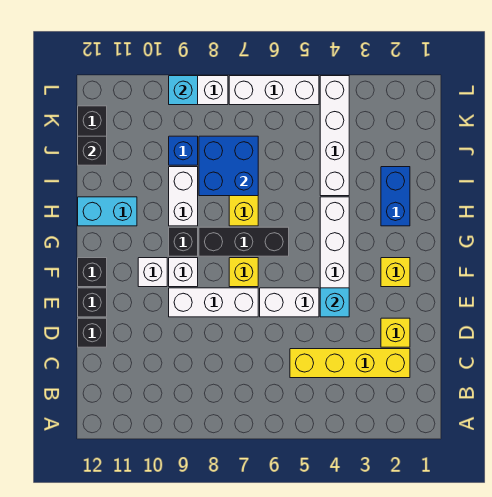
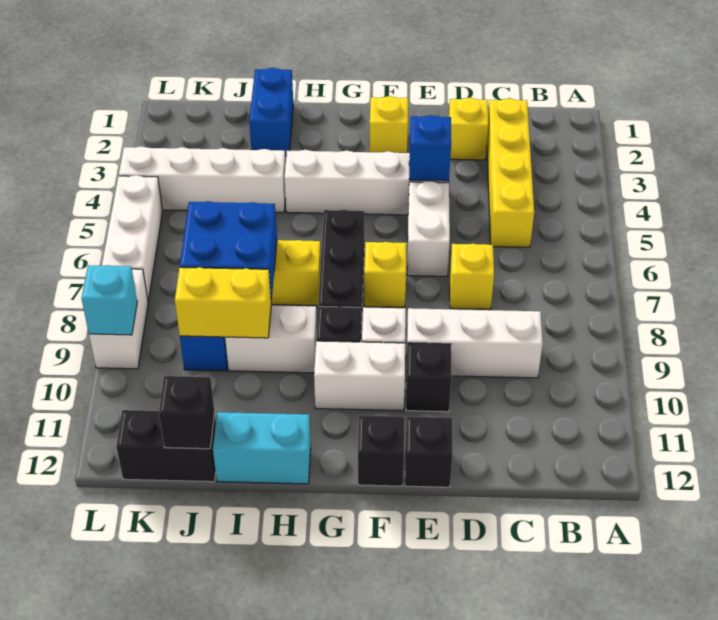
none -> yellow 1x1 brick [450,244,494,309]
black 1x1 brick [78,318,107,347] -> black 1x1 brick moved to [406,343,452,412]
cyan 1x1 brick [320,288,349,317] -> blue 1x1 brick [409,115,451,181]
white 1x3 brick [169,288,258,317] -> white 1x3 brick turned to [406,308,543,378]
white 1x1 brick [138,258,167,287] -> white 1x2 brick [314,341,405,411]
blue 1x2 brick [381,167,410,226] -> blue 1x2 brick turned to [249,68,293,156]
cyan 1x2 brick [78,197,137,226] -> cyan 1x2 brick turned to [213,412,311,484]
none -> yellow 1x2 brick [175,267,271,338]

